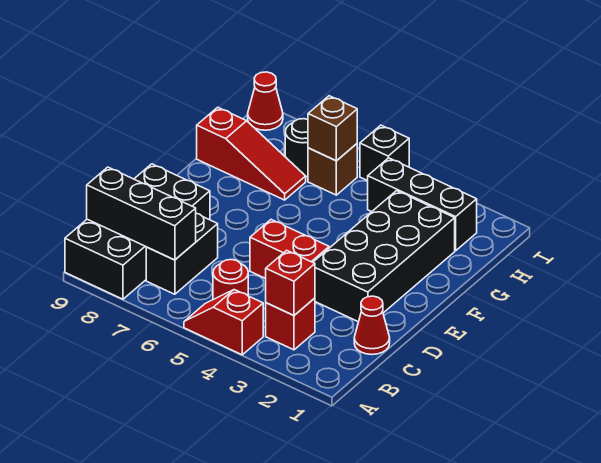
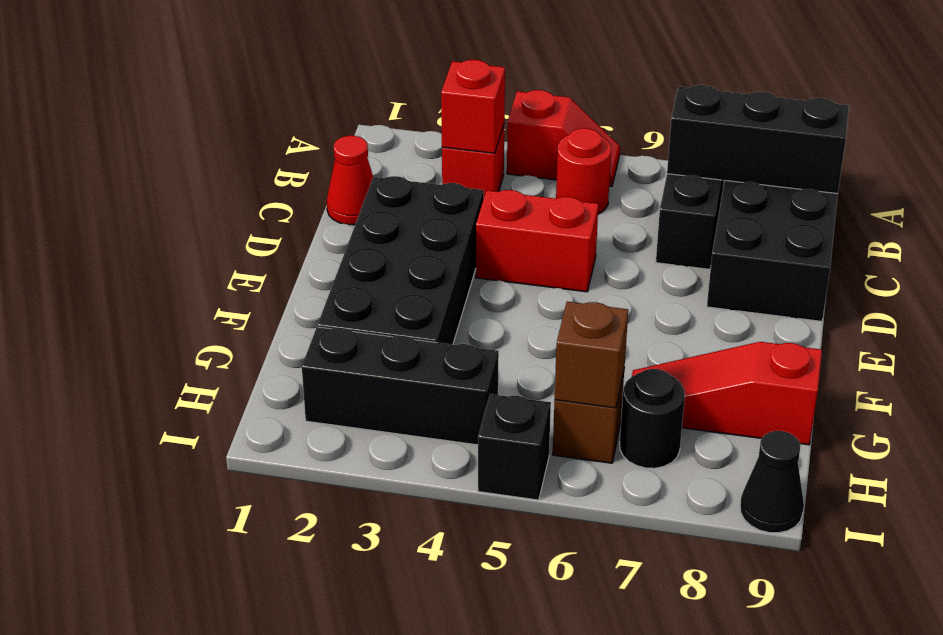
red 1x1 cone [248,72,283,130] -> black 1x1 cone [740,431,804,533]

